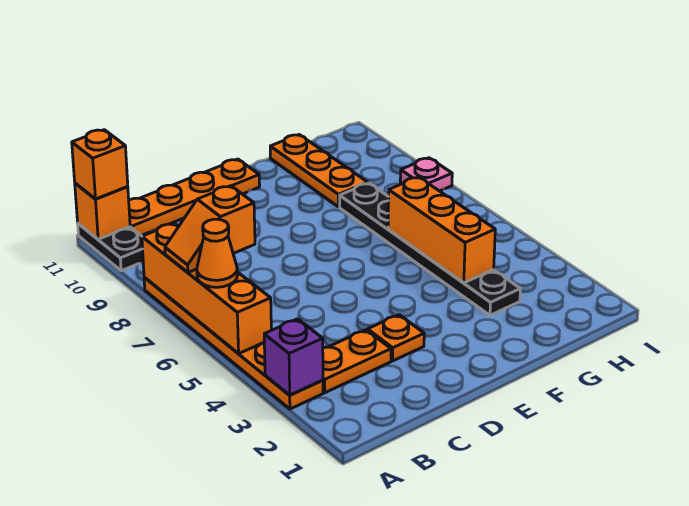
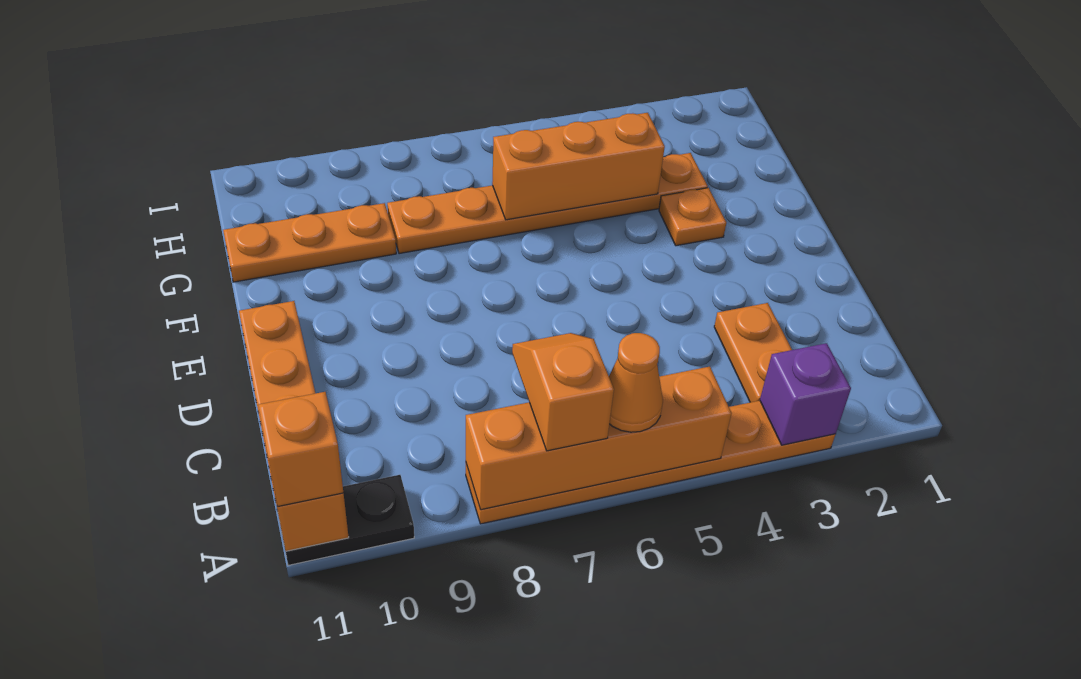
orange 1x2 slope [165,186,255,273] -> orange 1x2 slope turned to [512,333,614,451]
orange 1x1 plate [368,315,424,361] -> orange 1x1 plate moved to [659,188,726,246]
black 1x6 plate [340,183,520,315] -> orange 1x6 plate [387,153,708,254]
pink 1x1 plate [400,158,452,191] -> none

